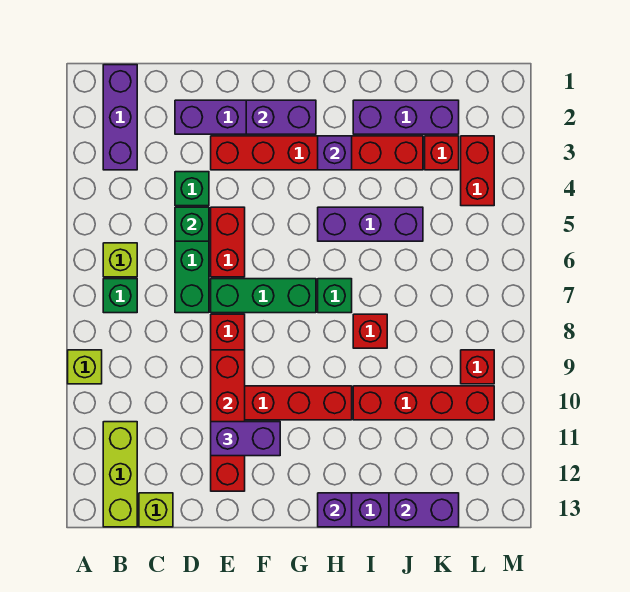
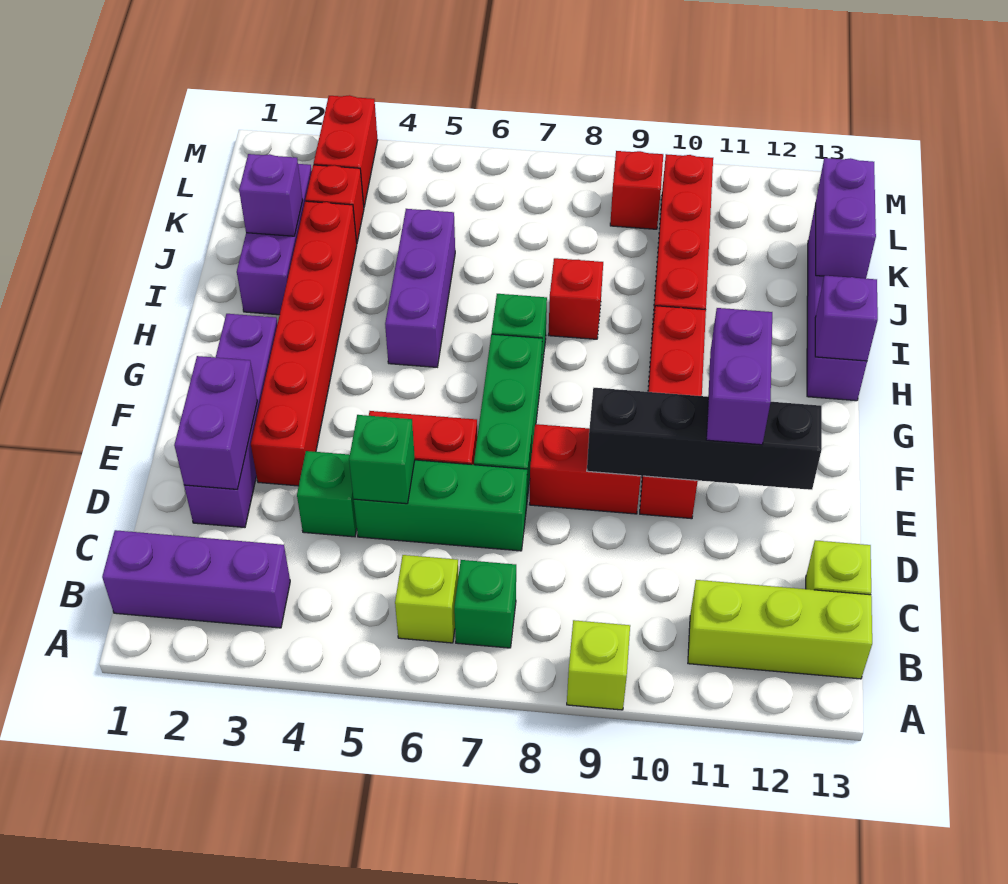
red 1x4 brick [211,350,245,491] -> black 1x4 brick [587,388,822,490]
purple 1x2 brick [246,100,316,134] -> purple 1x2 brick moved to [174,356,257,489]
purple 1x1 brick [318,136,352,170] -> purple 1x1 brick moved to [239,154,303,236]
red 1x2 brick [461,136,494,206] -> red 1x2 brick turned to [314,95,378,207]

